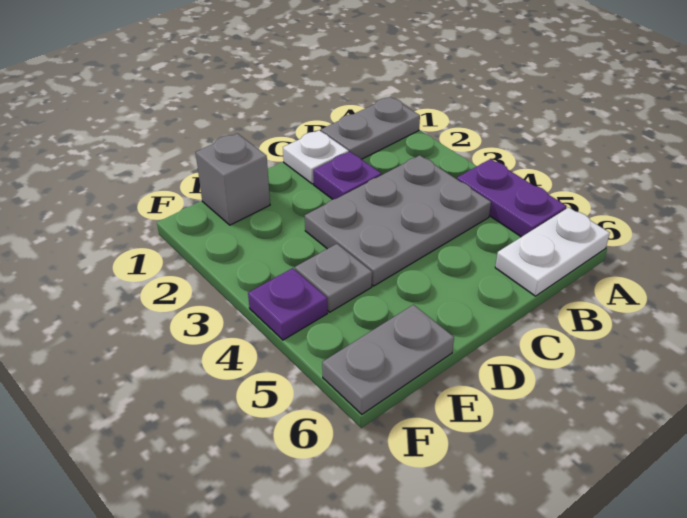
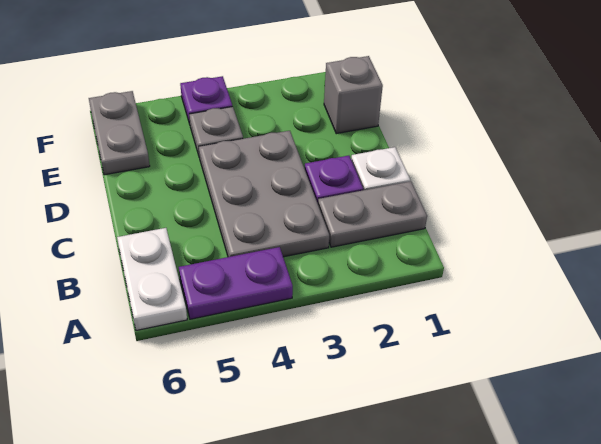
grey 1x2 plate [321,97,420,159] -> grey 1x2 plate turned to [318,181,427,247]

